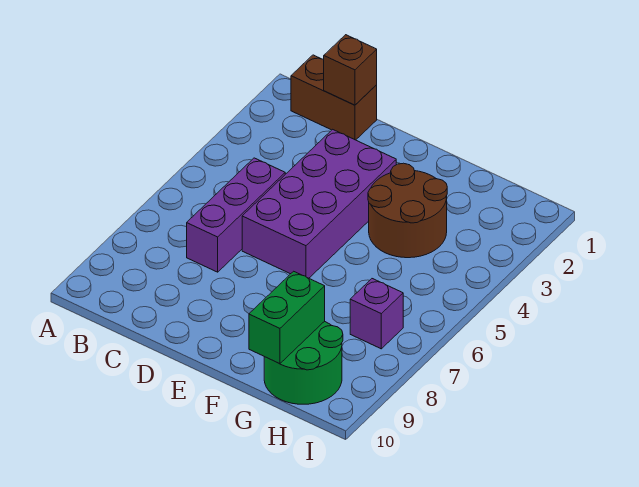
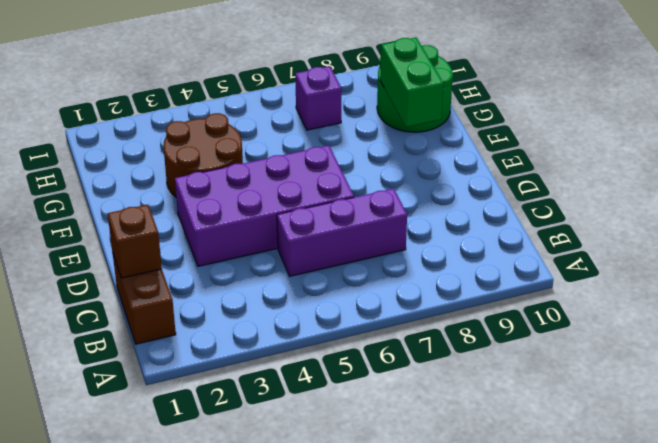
green 1x2 brick [249,271,325,364] -> green 1x2 brick turned to [380,38,444,127]

